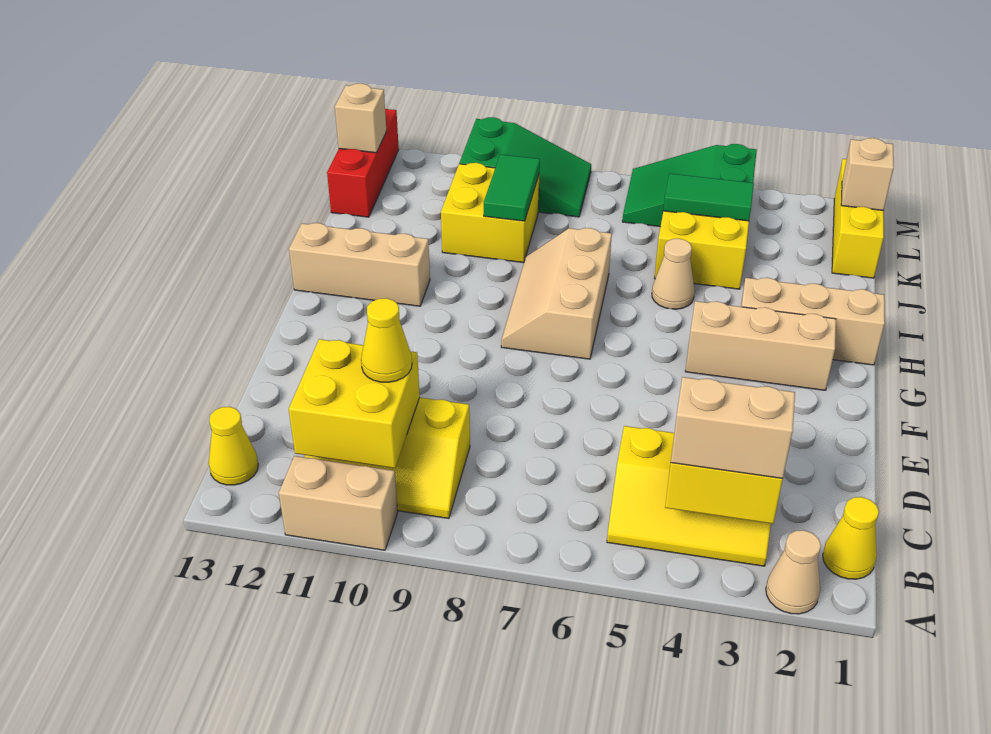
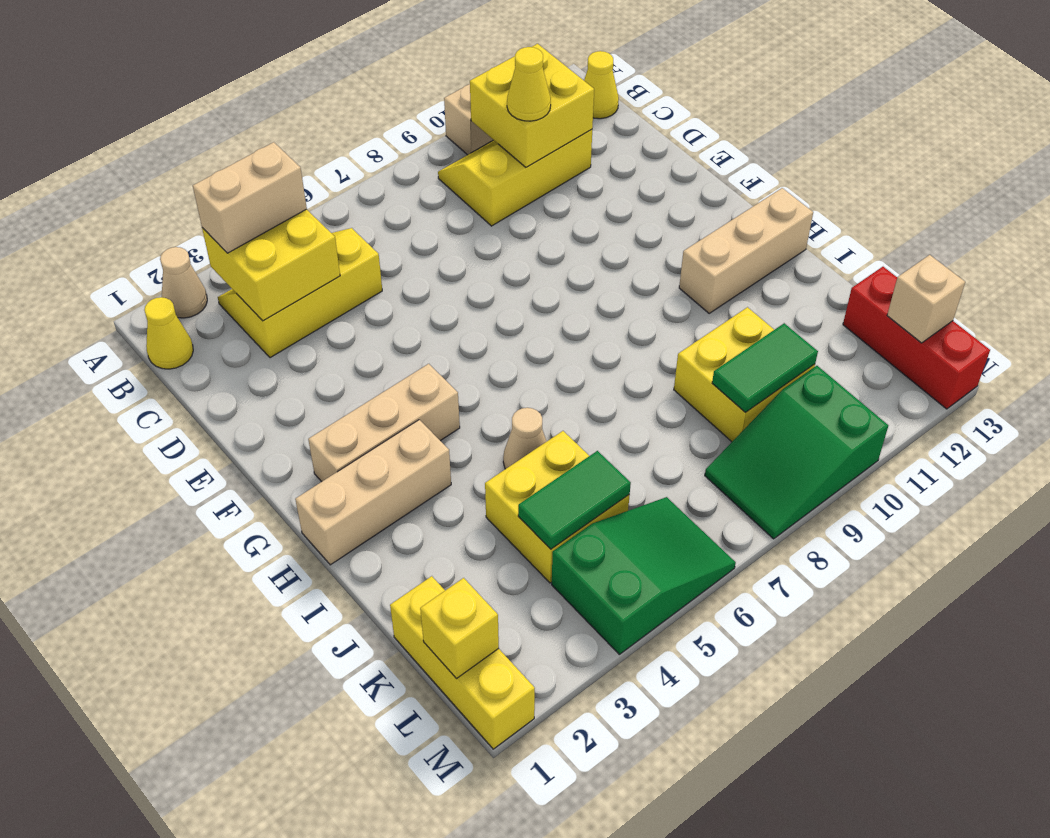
tan 2x3 slope [501,228,612,359] -> none
green 1x2 tile [484,154,540,221] -> green 1x2 tile turned to [712,323,818,412]
tan 1x1 brick [841,138,894,210] -> yellow 1x1 brick [420,578,499,679]

